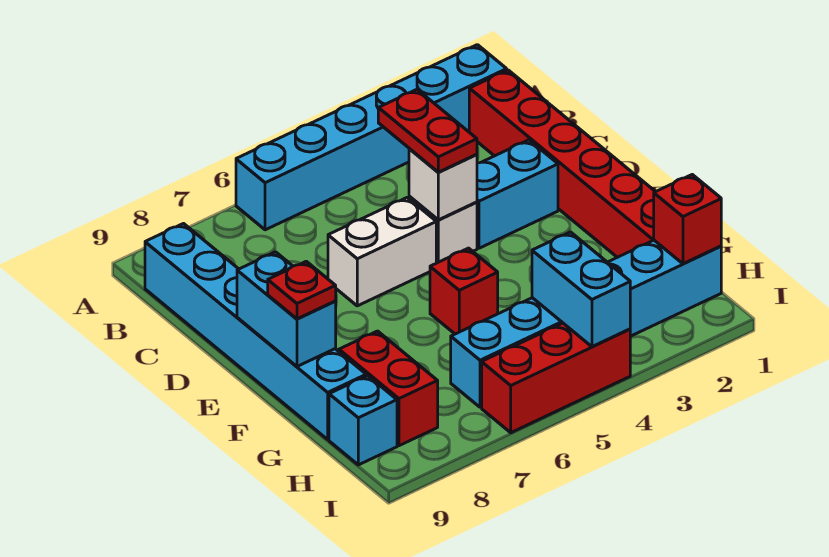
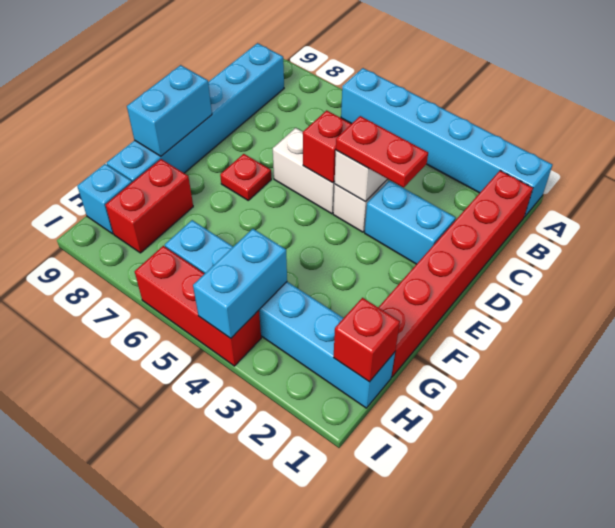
red 1x2 plate [378,90,477,172] -> red 1x2 plate turned to [336,116,428,188]
red 1x1 brick [430,248,498,334] -> red 1x1 brick moved to [303,110,351,183]
red 1x1 plate [268,261,336,319] -> red 1x1 plate moved to [220,154,271,200]

